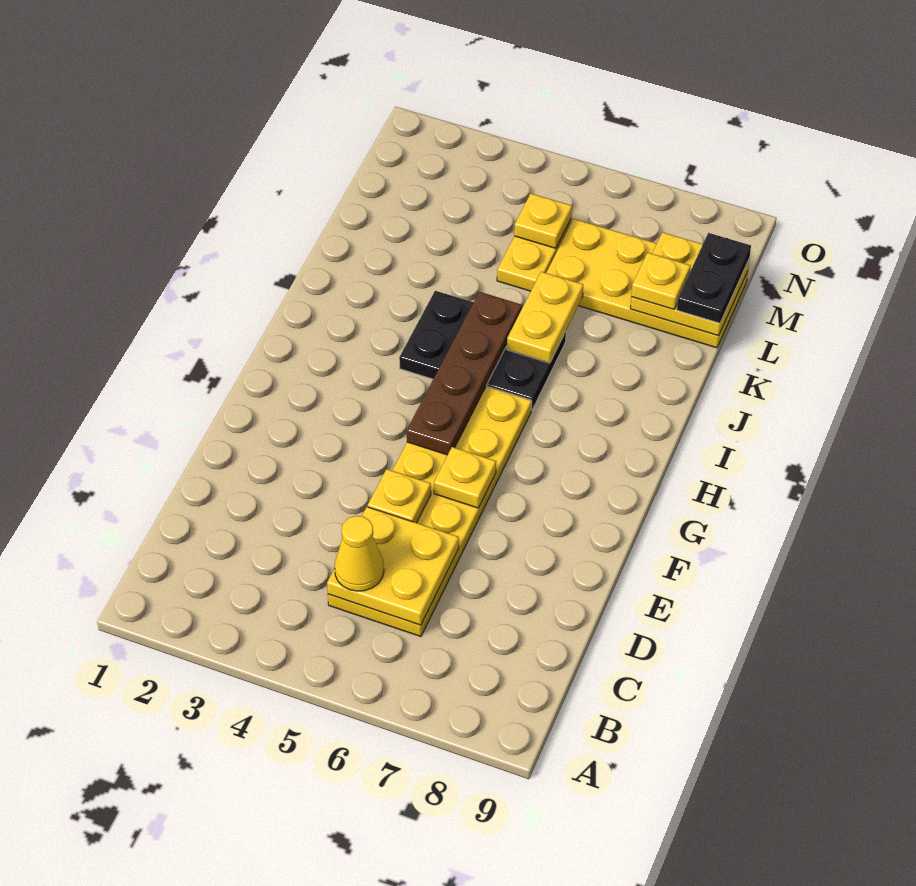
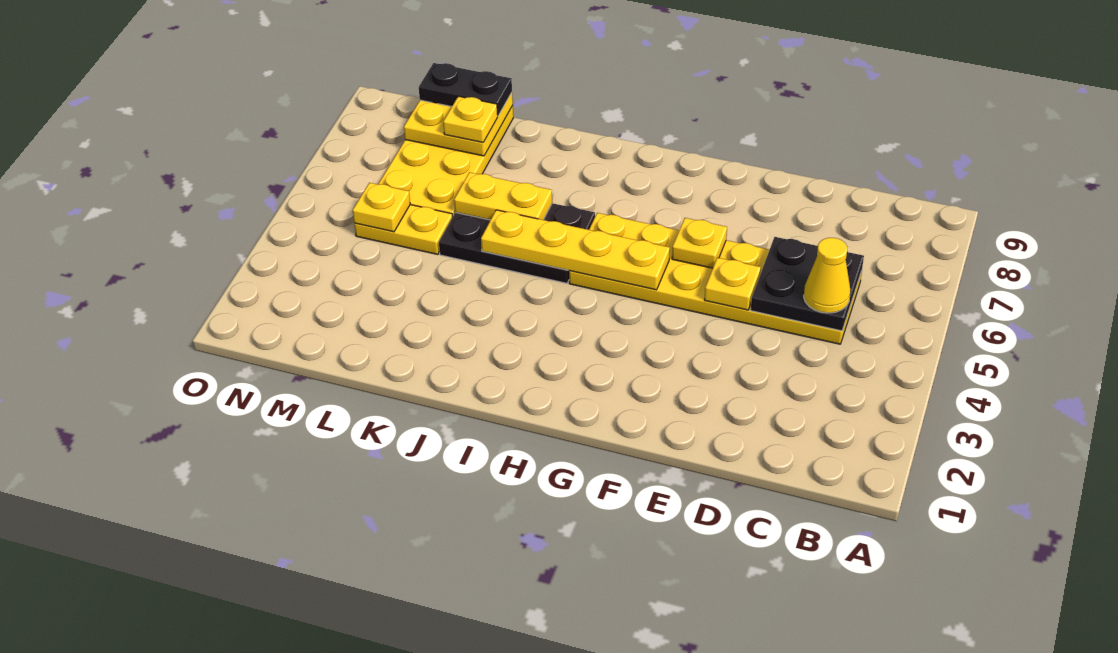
yellow 2x2 plate [327,507,459,625] -> black 2x2 plate [751,237,864,331]
brown 1x4 plate [407,292,522,455] -> yellow 1x4 plate [481,210,670,290]
black 2x3 plate [399,291,566,410] -> black 2x3 plate turned to [439,203,595,283]

